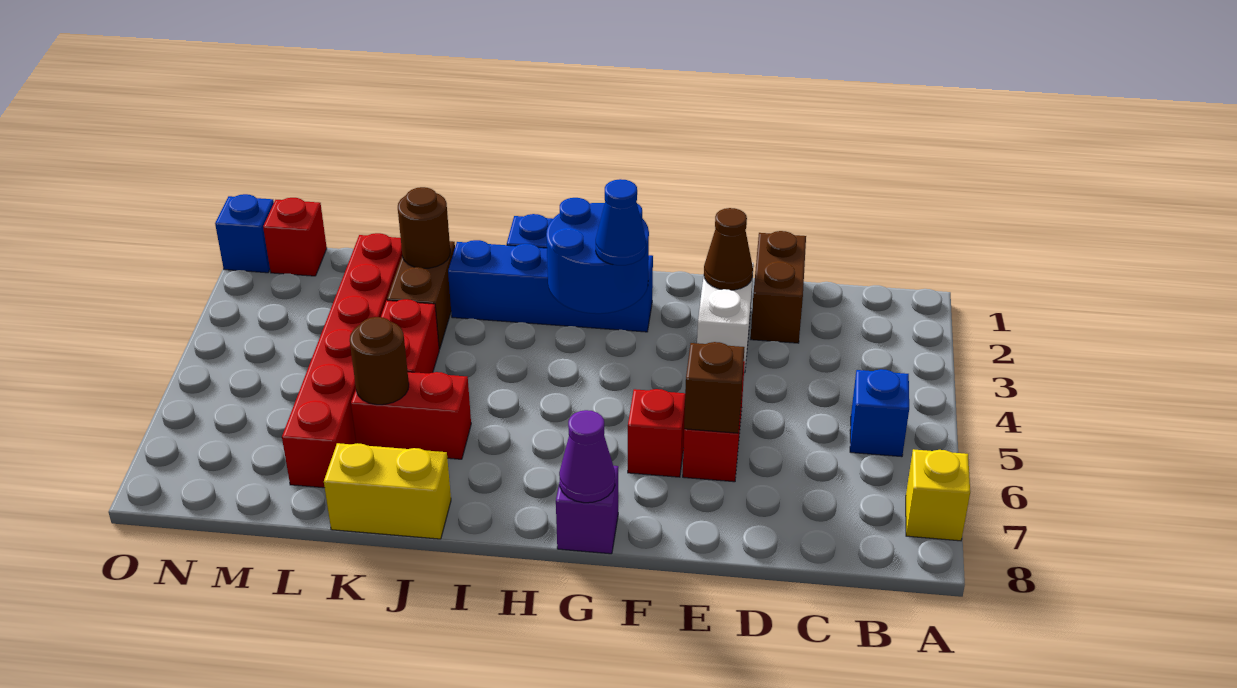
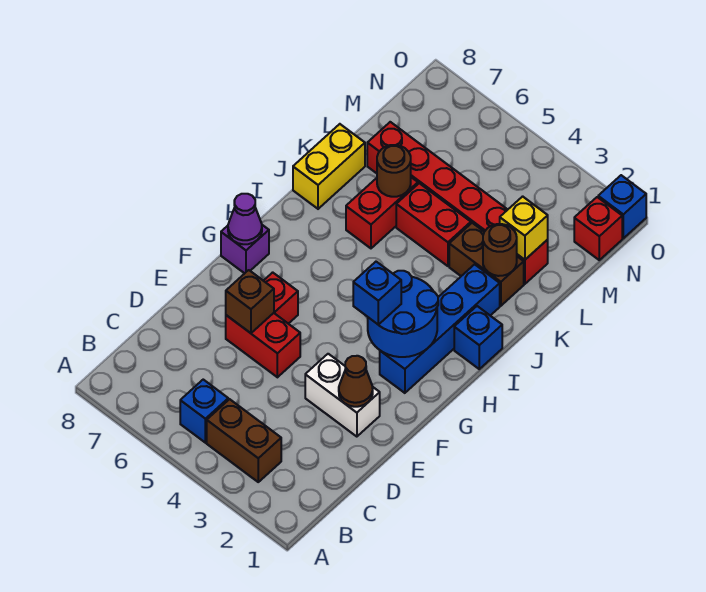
yellow 1x1 brick [906,449,970,541] -> yellow 1x1 brick moved to [500,196,548,260]
brown 1x2 brick [751,231,806,343] -> brown 1x2 brick moved to [207,399,281,482]
blue 1x1 cone [596,179,646,265] -> blue 1x1 brick [353,262,401,325]

